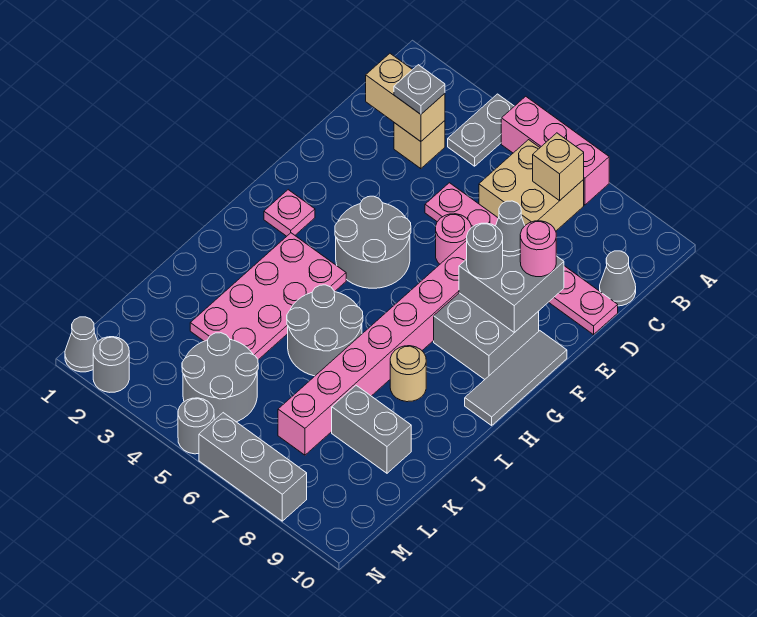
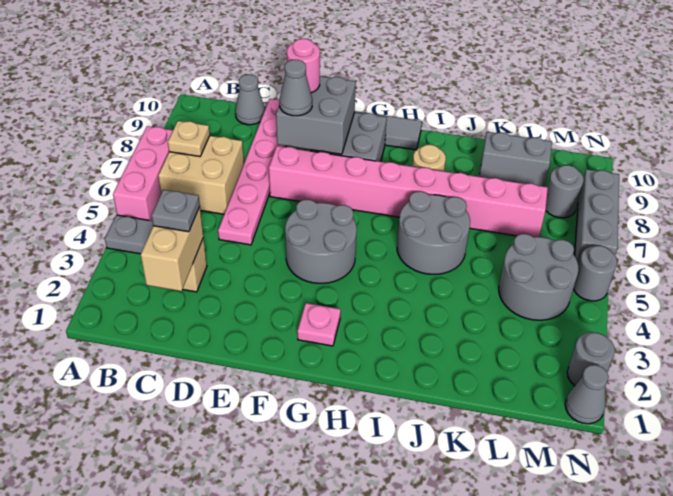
tan 1x1 brick [533,133,584,201] -> tan 1x1 plate [168,121,210,157]
pink 1x1 round brick [436,214,471,264] -> none
grey 1x1 round brick [467,223,503,279] -> grey 1x1 round brick moved to [546,165,584,218]
pink 2x4 plate [190,233,346,360] -> none
grey 1x2 brick [332,385,411,473] -> grey 1x2 brick turned to [479,132,552,187]

